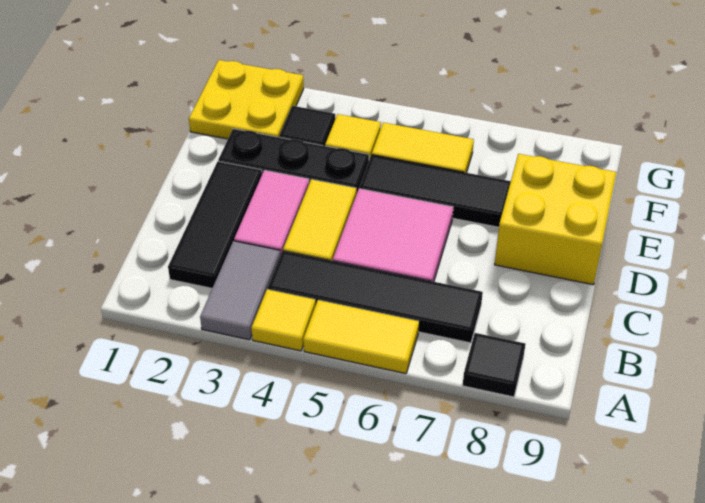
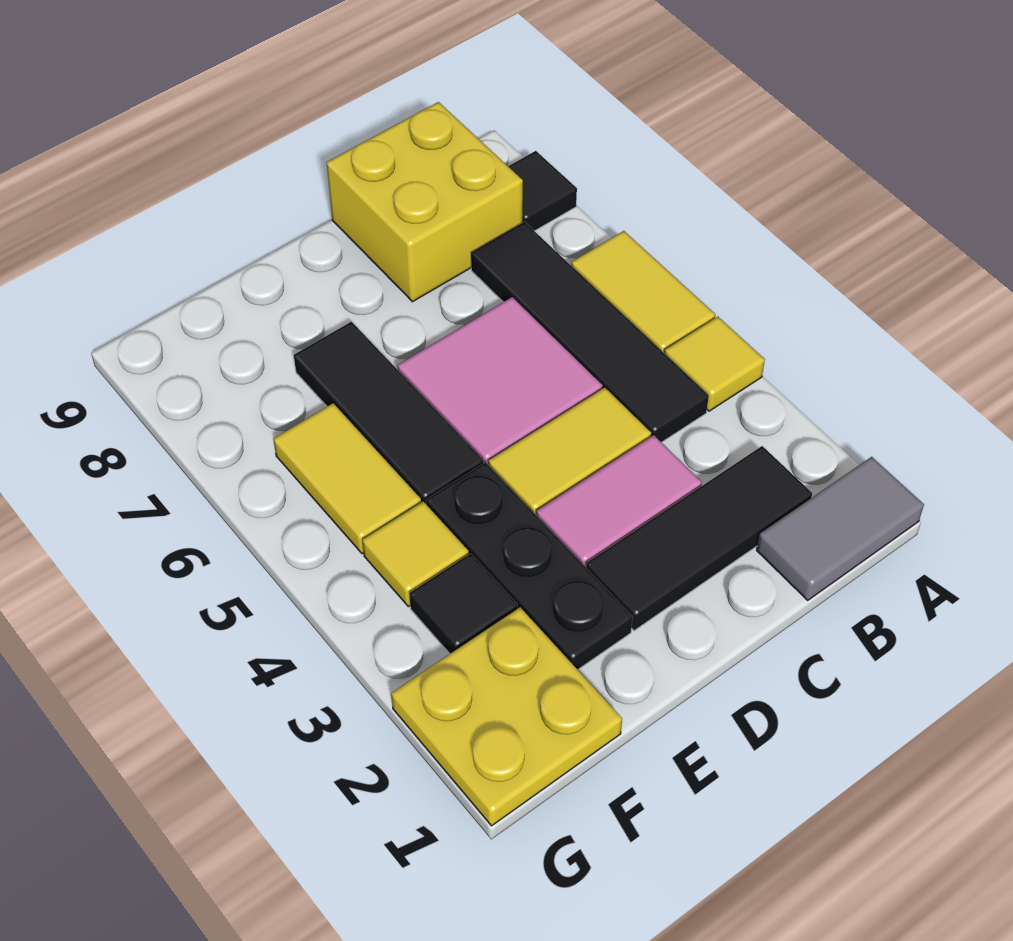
grey 1x2 tile [200,241,280,340] -> grey 1x2 tile moved to [757,457,924,600]
yellow 2x2 brick [495,154,617,285] -> yellow 2x2 brick moved to [326,102,523,302]

